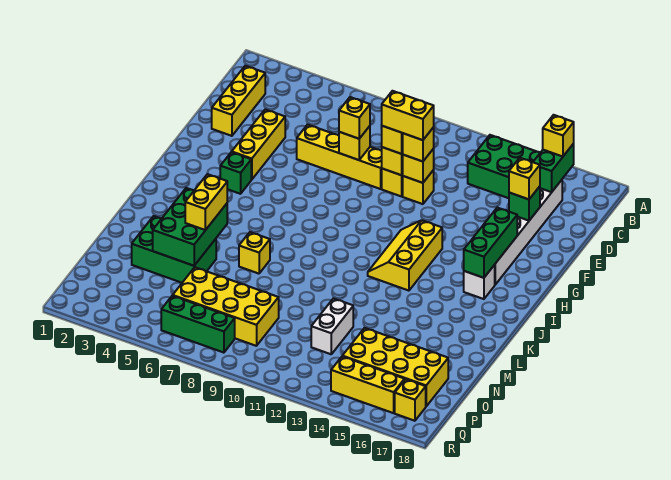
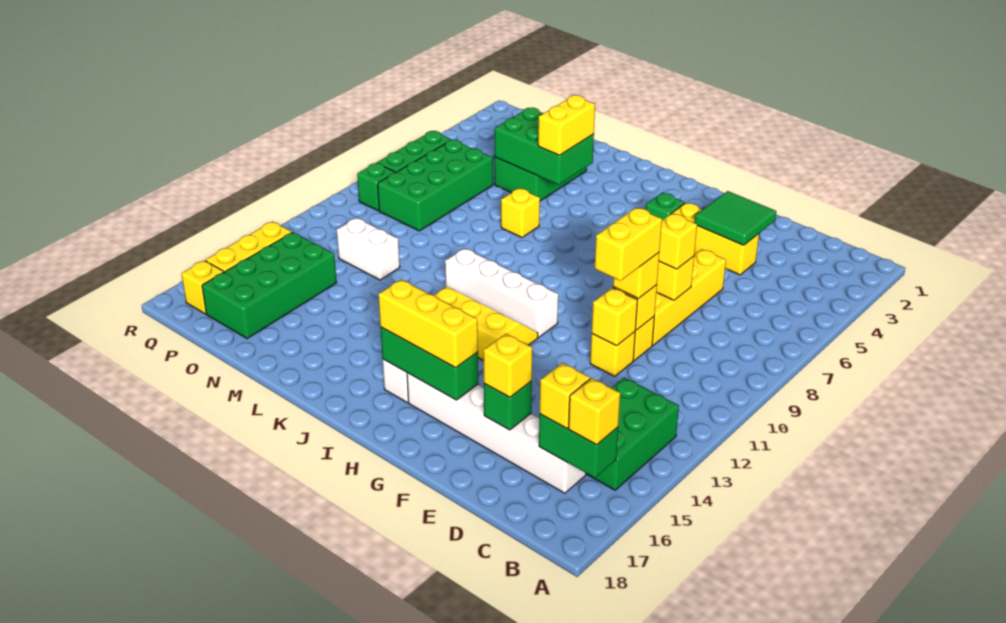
yellow 1x3 brick [212,66,265,136] -> yellow 1x3 brick moved to [378,279,478,368]
none -> green 2x2 tile [695,191,776,245]
yellow 1x1 brick [403,127,434,162] -> yellow 1x1 brick moved to [540,363,590,428]
none -> white 1x4 brick [445,248,558,337]
yellow 1x2 brick [185,174,227,230] -> yellow 1x2 brick turned to [538,95,595,155]
yellow 2x4 brick [173,267,279,346] -> green 2x4 brick [378,140,493,231]
yellow 2x4 brick [343,328,448,406] -> green 2x4 brick [202,232,337,339]
none -> green 1x1 brick [357,163,395,211]

